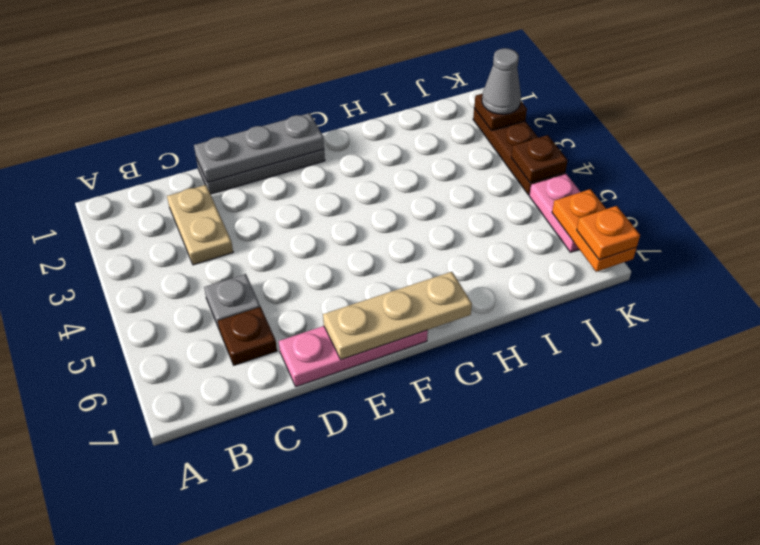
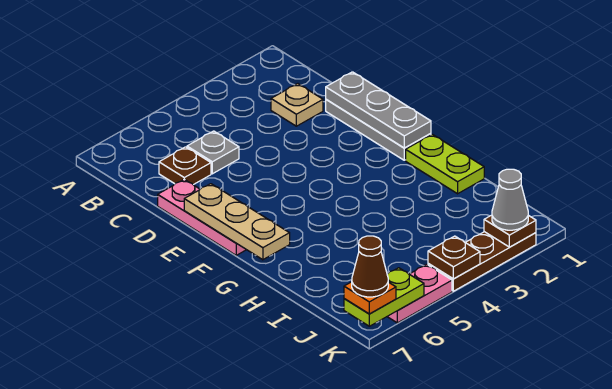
tan 1x2 plate [167,185,233,265] -> tan 1x1 plate [271,84,323,126]
none -> lime 1x2 plate [406,134,484,194]
orange 1x2 plate [552,189,637,272] -> lime 1x2 plate [344,268,424,326]
none -> brown 1x1 cone [352,236,388,297]

